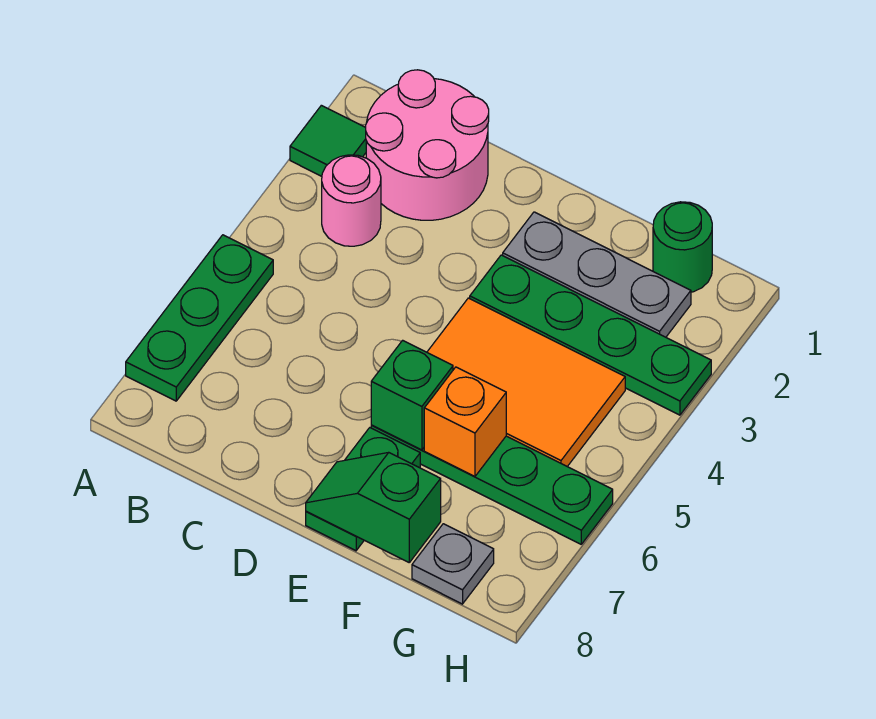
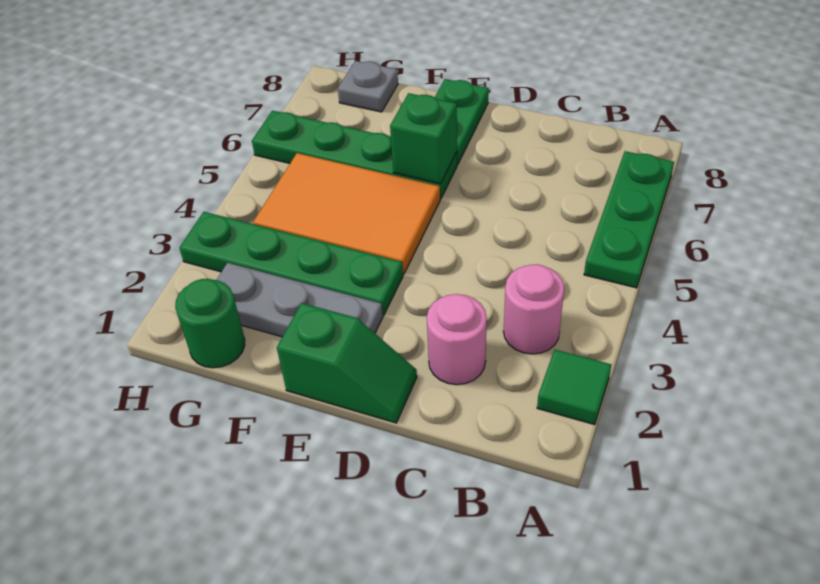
pink 2x2 round brick [366,70,489,220] -> pink 1x1 round brick [427,294,487,385]
green 1x2 slope [306,453,441,562] -> green 1x2 slope moved to [277,303,417,423]
orange 1x1 brick [424,367,506,476] -> none

